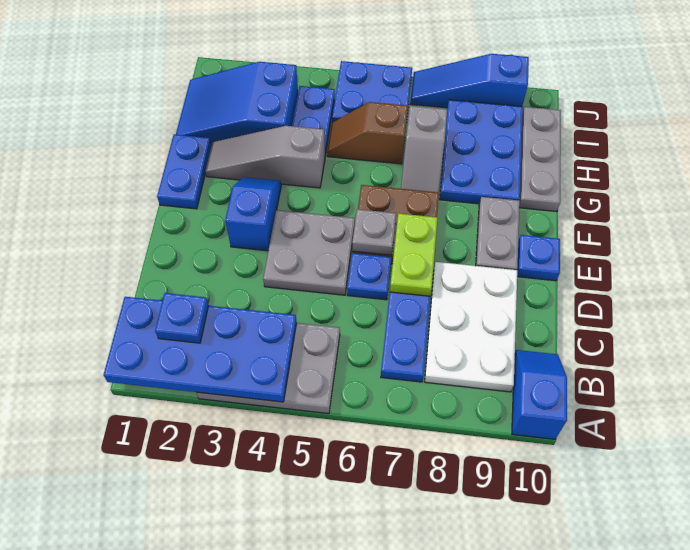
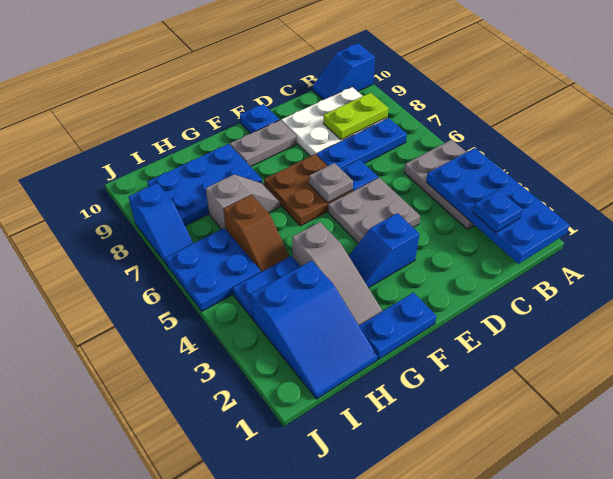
lime 1x2 plate [390,213,438,296] -> lime 1x2 plate moved to [323,93,389,140]
grey 1x3 plate [519,107,561,211] -> none
blue 1x3 slope [410,54,529,108] -> blue 1x2 slope [129,183,193,265]

